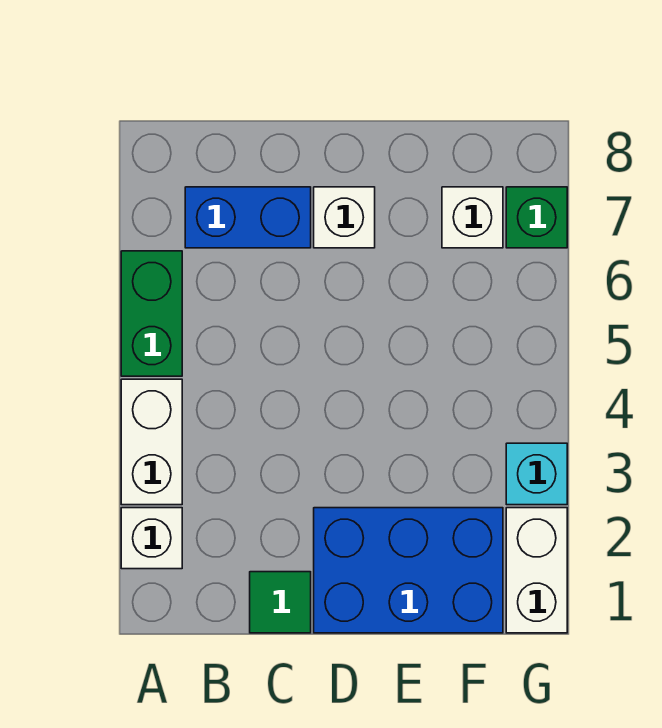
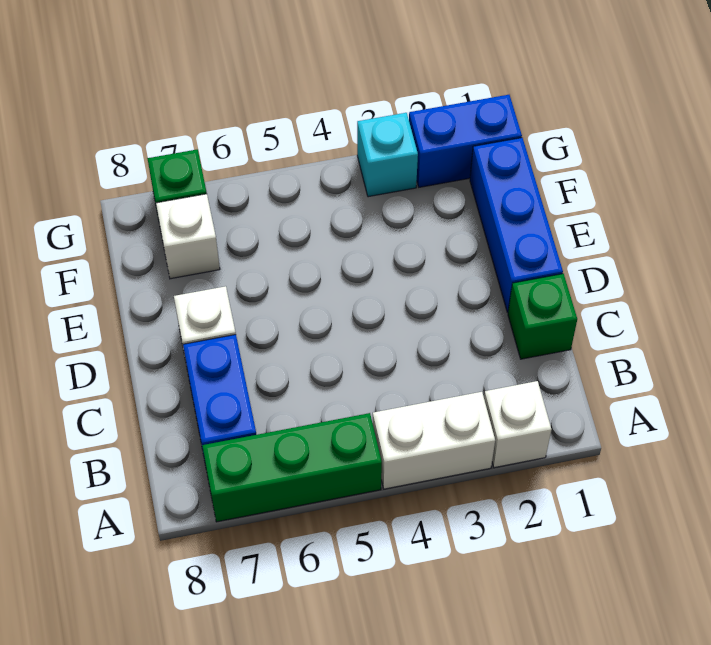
green 1x2 brick [121,251,182,376] -> green 1x3 brick [202,413,382,522]
green 1x1 tile [250,572,311,633] -> green 1x1 brick [508,274,577,359]
blue 2x3 brick [314,508,503,633] -> blue 1x3 brick [470,138,563,312]
white 1x2 brick [506,508,567,633] -> blue 1x2 brick [409,95,522,187]

